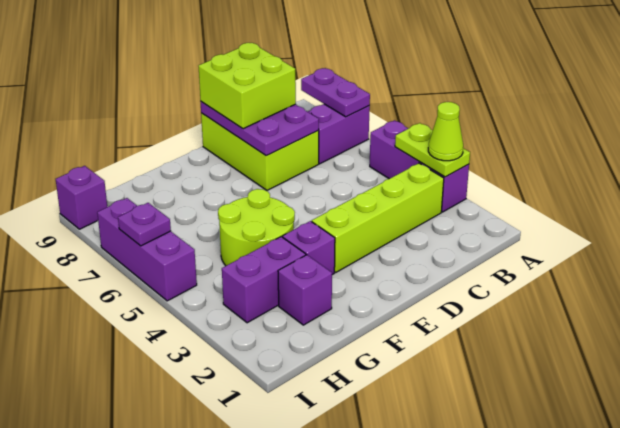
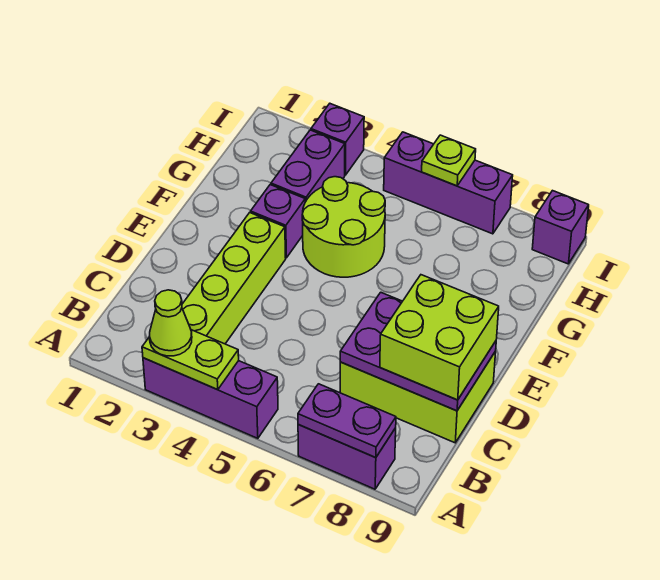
purple 1x2 brick [308,104,370,164] -> purple 1x2 brick turned to [298,425,396,489]
purple 1x1 brick [278,255,332,325] -> purple 1x1 brick moved to [311,104,364,175]
purple 1x1 plate [118,203,171,246] -> lime 1x1 plate [422,135,476,186]

